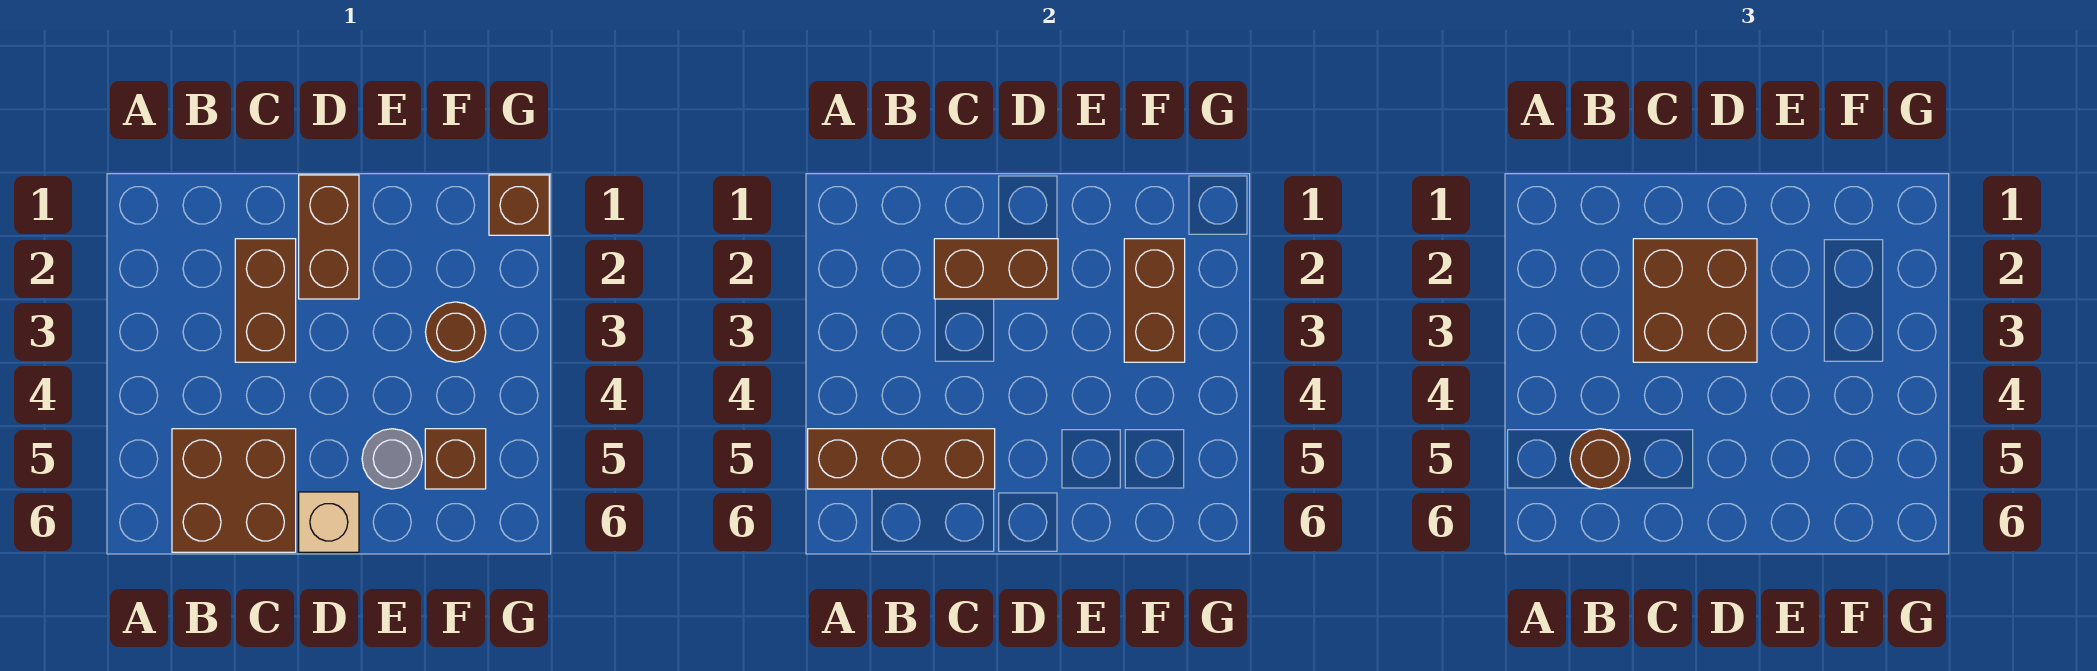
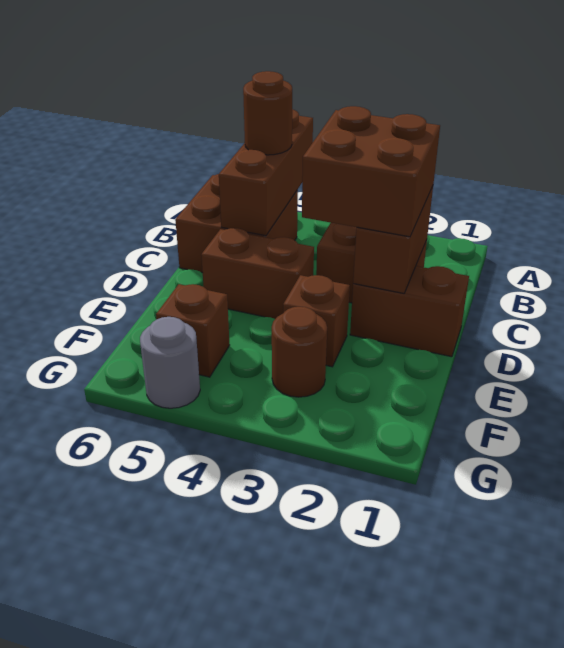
tan 1x1 brick [299,492,359,552] -> none
grey 1x1 round brick [362,429,422,489] -> grey 1x1 round brick moved to [140,317,200,408]
brown 1x2 brick [1124,239,1185,362] -> brown 1x2 brick moved to [201,228,314,319]
brown 1x1 brick [489,175,549,235] -> brown 1x1 brick moved to [283,275,350,367]

